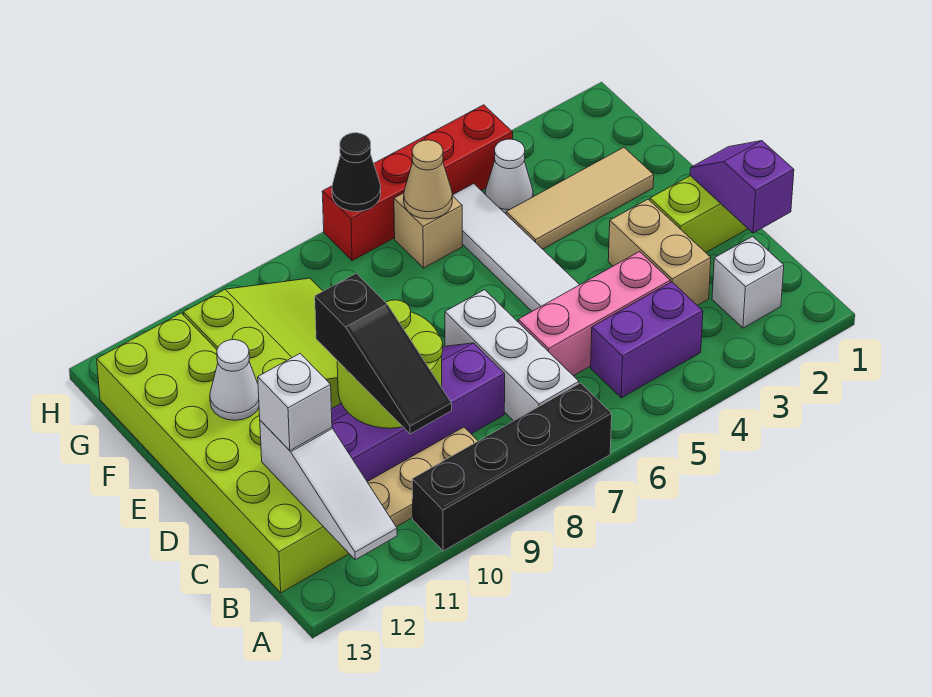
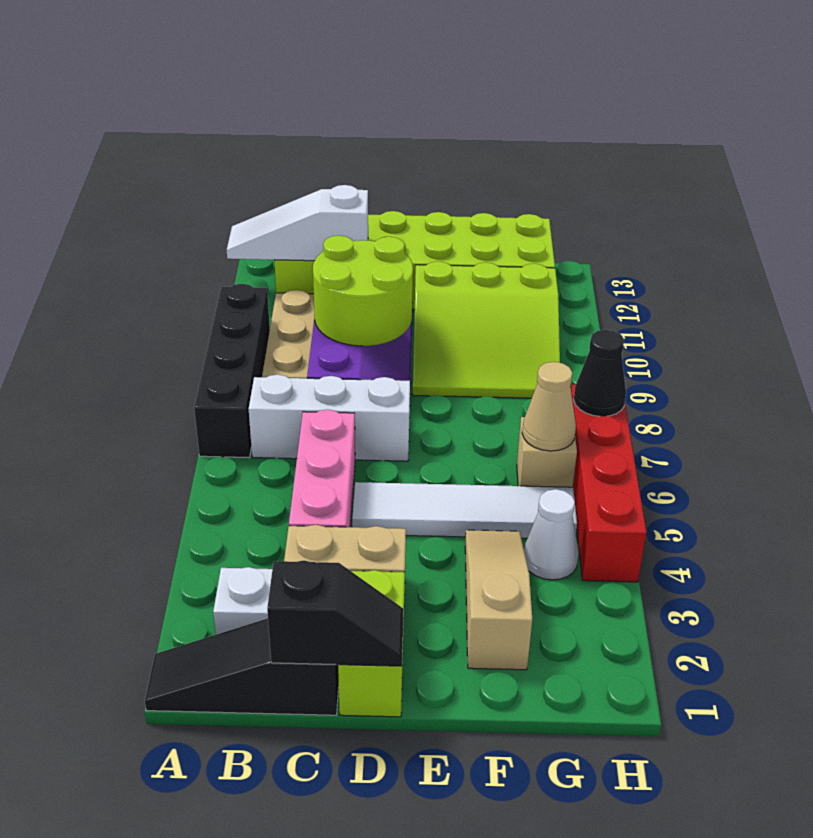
purple 1x2 brick [591,282,703,398] -> none
black 1x3 slope [315,273,452,434] -> black 1x3 slope moved to [145,618,339,715]
purple 1x2 slope [690,141,794,233] -> black 1x2 slope [267,560,404,666]
white 1x1 brick [258,354,332,450] -> none
white 1x1 cone [210,340,259,420] -> none
tan 1x3 tile [506,147,654,249] -> tan 1x3 slope [465,530,532,670]

